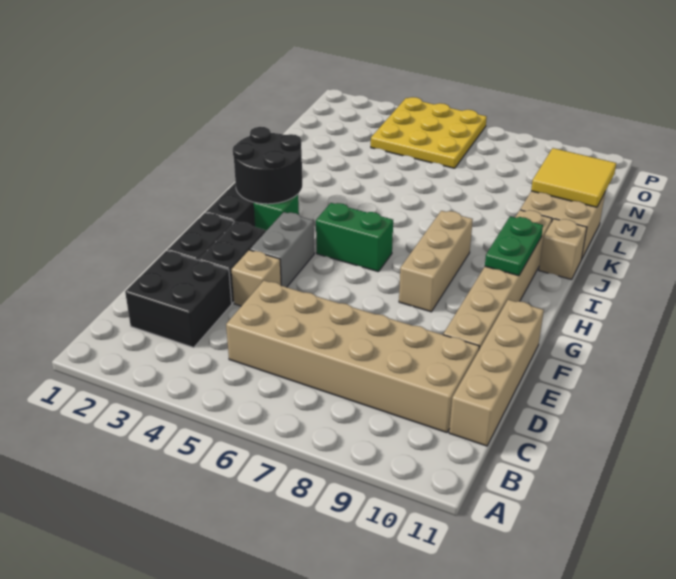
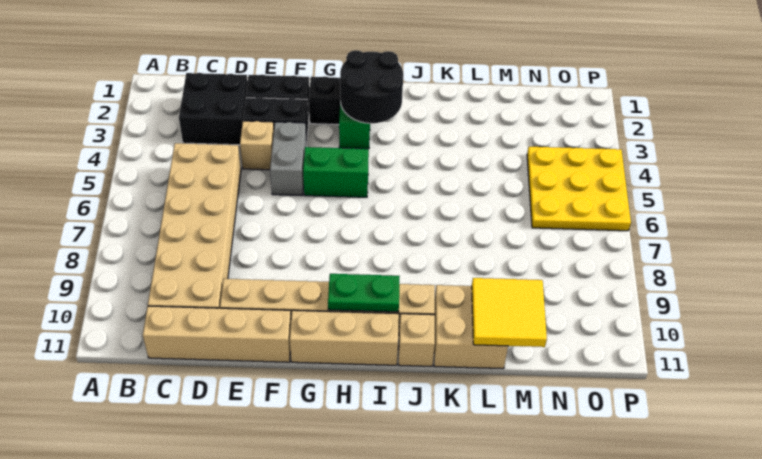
grey 1x2 brick [250,212,314,287] -> grey 1x2 brick turned to [270,122,306,195]
tan 1x3 brick [399,211,473,312] -> tan 1x3 brick moved to [290,310,399,365]
green 1x2 brick [316,203,393,272] -> green 1x2 brick turned to [303,147,369,197]

